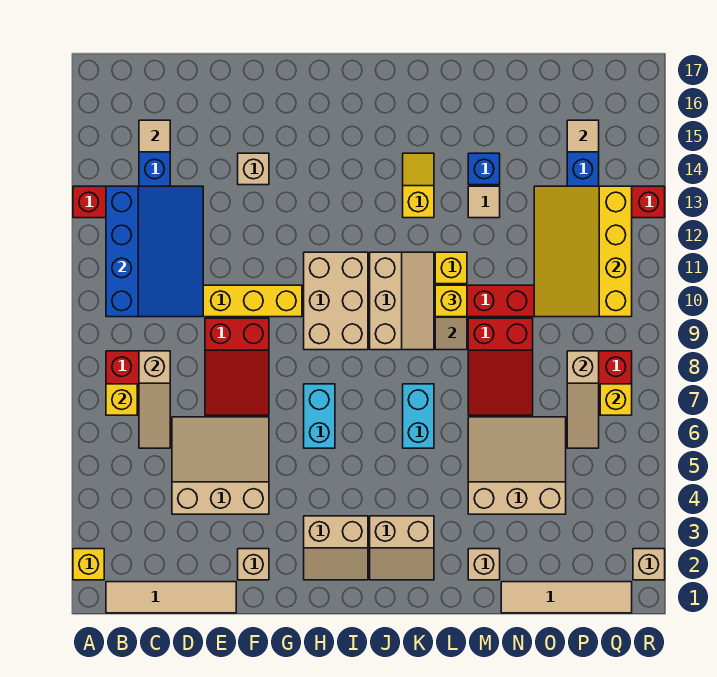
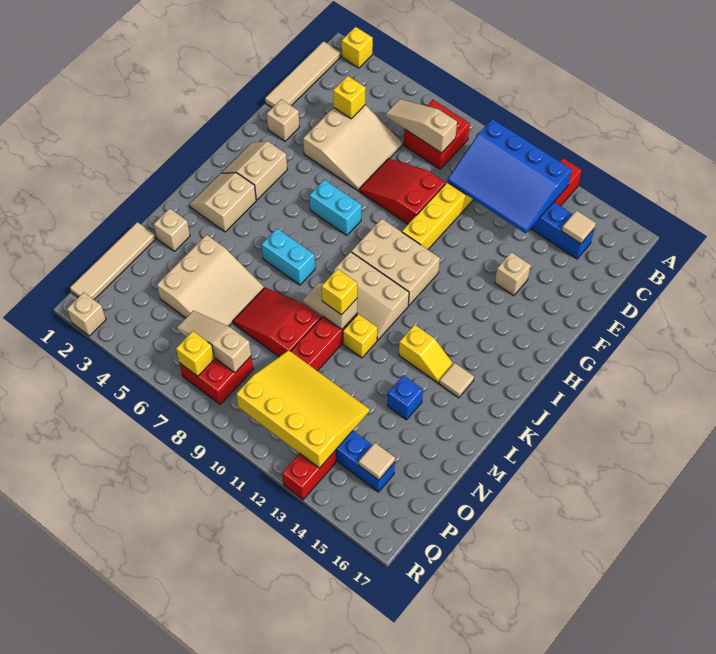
yellow 1x1 brick [106,384,137,415] -> yellow 1x1 brick moved to [333,76,366,119]
tan 1x1 tile [468,186,500,218] -> tan 1x1 tile moved to [439,363,474,398]

